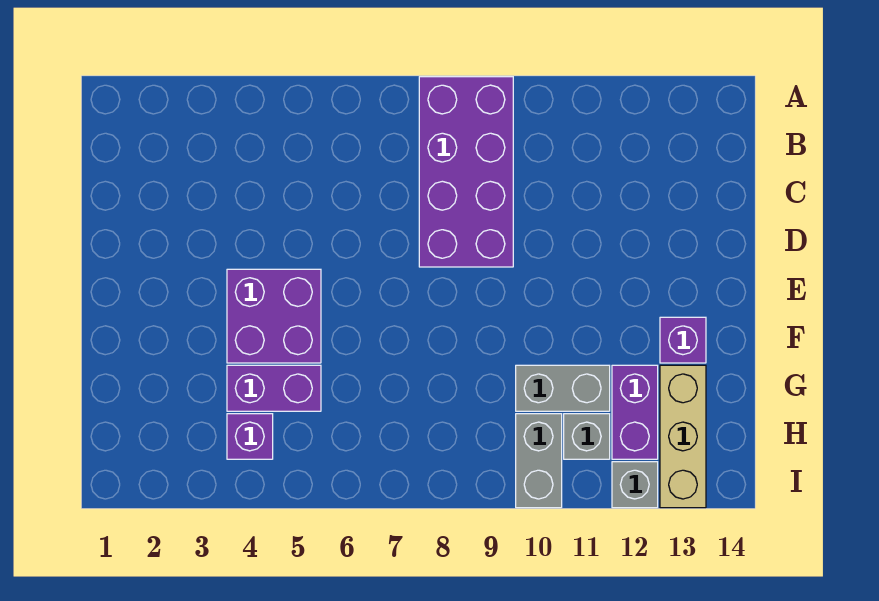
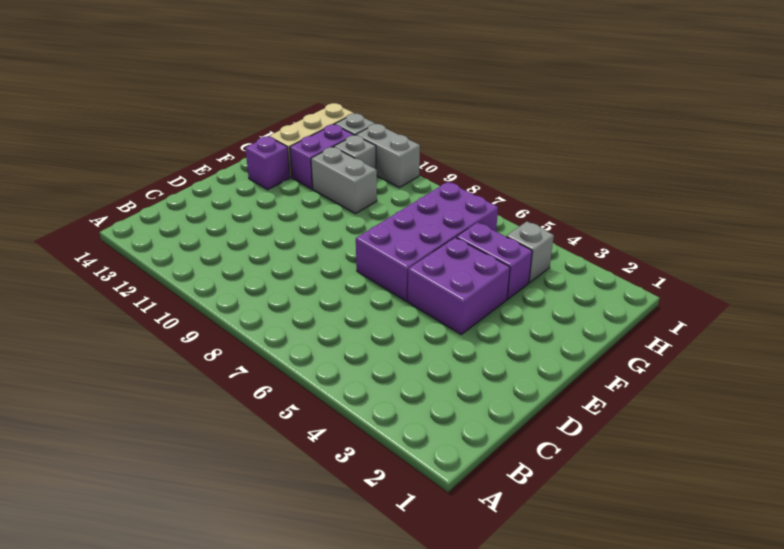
purple 2x4 brick [419,77,513,267] -> purple 2x4 brick moved to [356,182,498,301]
purple 1x1 brick [227,414,273,459] -> grey 1x1 brick [506,222,554,283]
grey 1x2 brick [516,414,562,508] -> grey 1x2 brick turned to [356,124,420,188]

